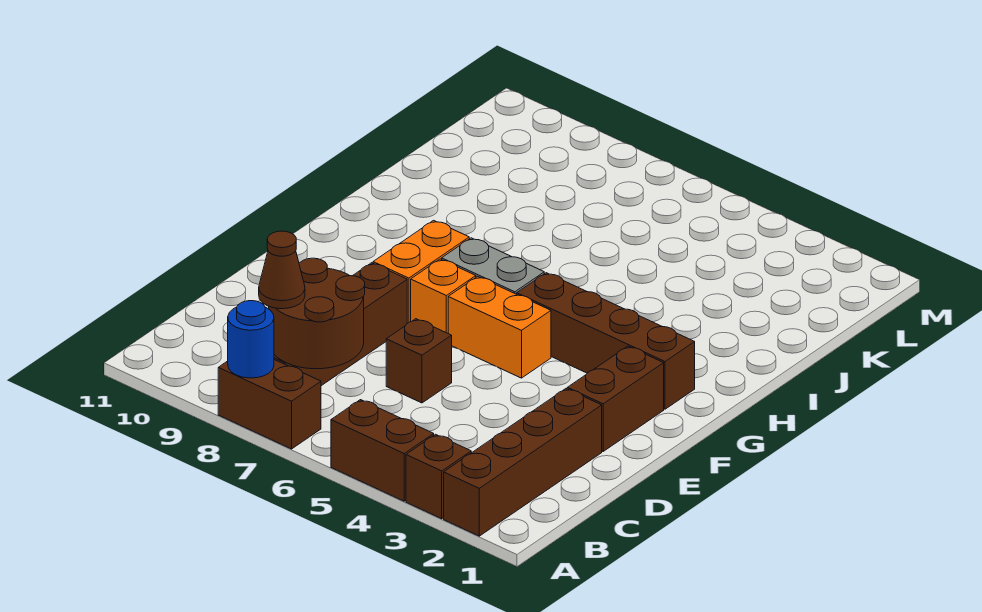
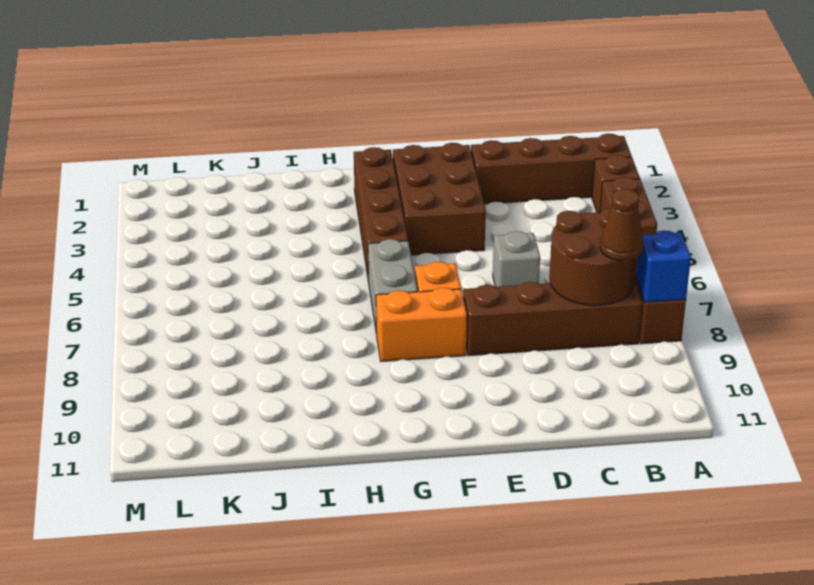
blue 1x1 round brick [228,301,274,378] -> blue 1x1 brick [636,231,691,302]
brown 1x1 brick [386,319,452,403] -> grey 1x1 brick [493,231,540,287]
brown 1x2 brick [567,346,664,451] -> brown 2x3 brick [393,143,486,255]
orange 1x2 brick [448,276,551,378] -> none

